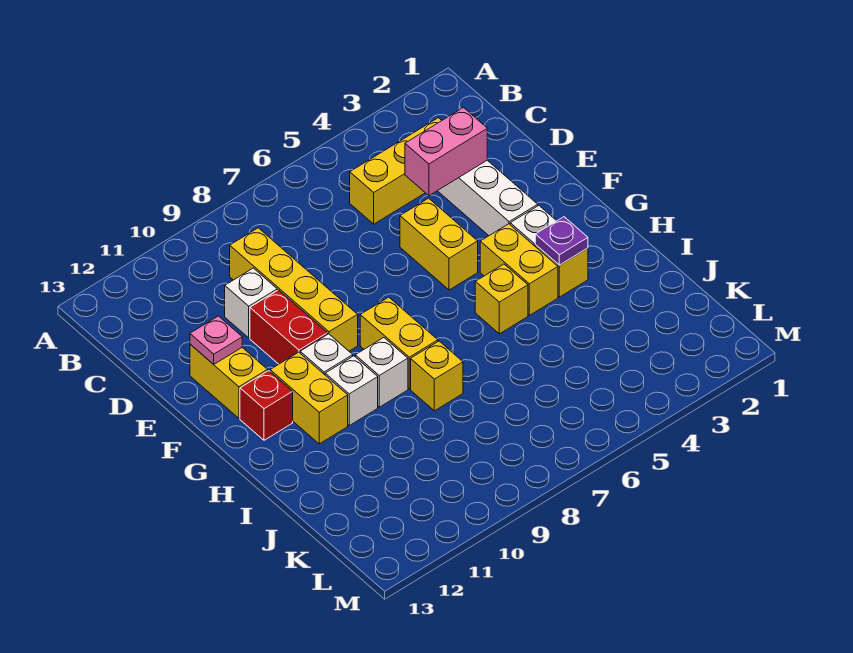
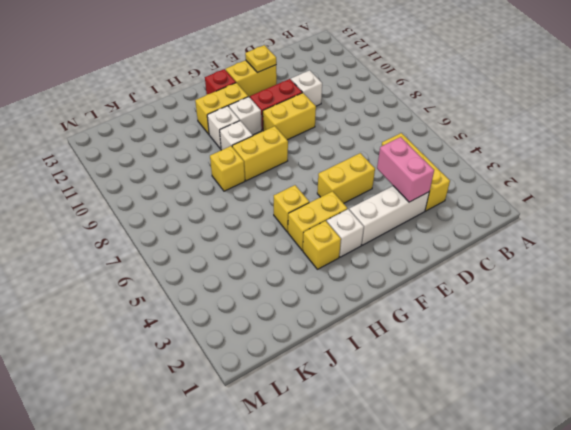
yellow 1x4 brick [230,228,358,351] -> yellow 1x2 brick [263,93,316,140]
pink 1x1 plate [190,316,242,364] -> yellow 1x1 plate [245,45,276,73]
purple 1x1 plate [535,217,588,265] -> none

